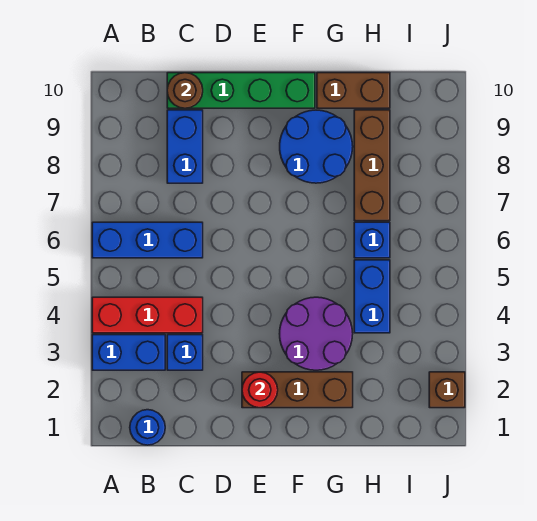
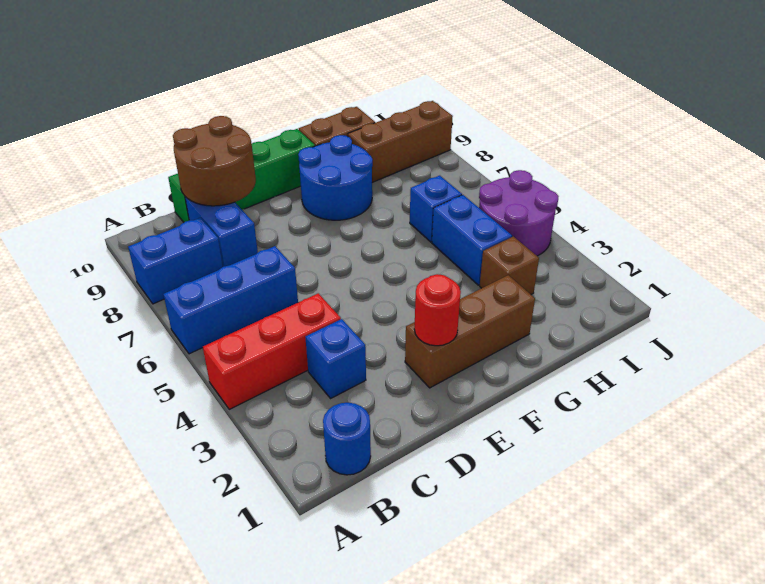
blue 1x2 brick [92,335,165,370] -> blue 1x2 brick moved to [128,218,223,304]
brown 1x1 round brick [167,73,203,108] -> brown 2x2 round brick [173,116,256,206]
purple 2x2 round brick [280,297,353,370] -> purple 2x2 round brick moved to [479,170,559,256]
brown 1x3 brick [354,110,390,221] -> brown 1x3 brick turned to [348,101,453,182]
brown 1x1 brick [429,372,465,408] -> brown 1x1 brick moved to [480,237,539,295]

